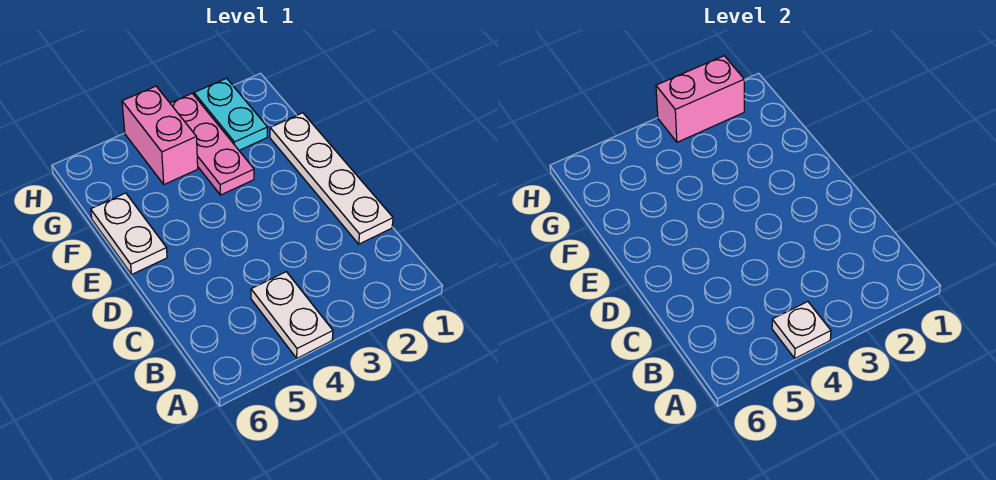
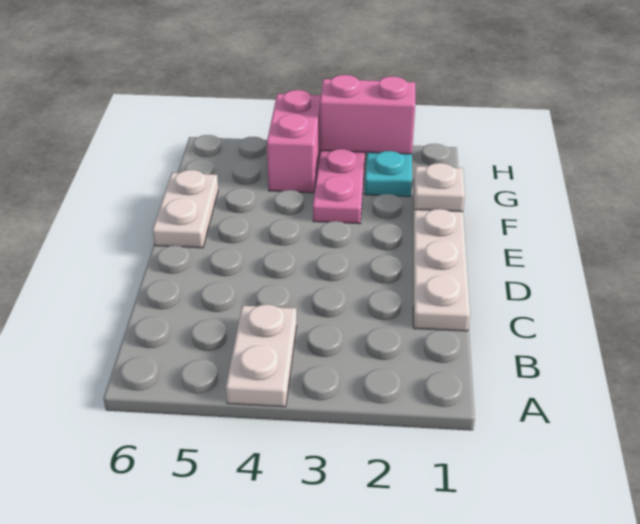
white 1x1 plate [772,302,831,358] -> white 1x1 plate moved to [414,163,465,212]

